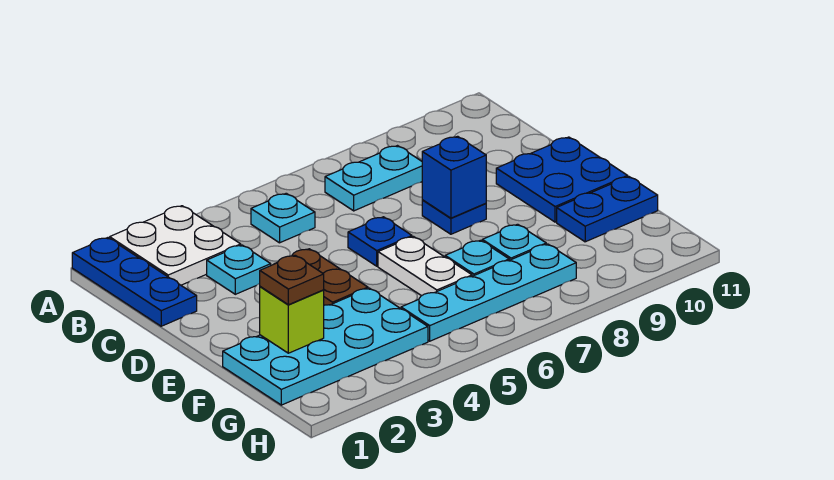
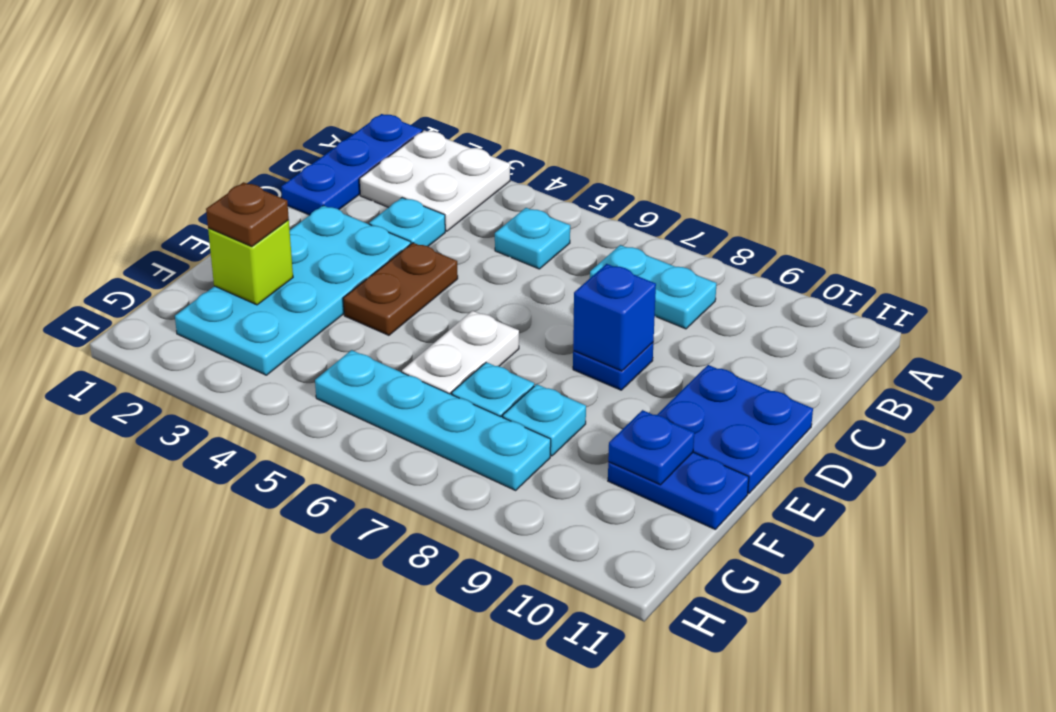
blue 1x1 plate [348,217,412,266] -> blue 1x1 plate moved to [608,410,694,485]
cyan 2x4 plate [223,288,428,405] -> cyan 2x4 plate turned to [175,205,411,375]

